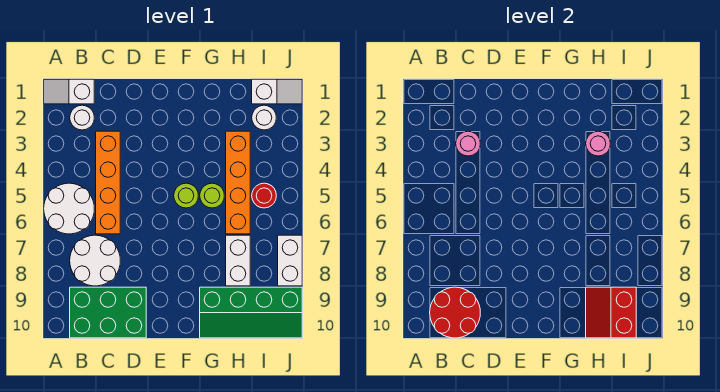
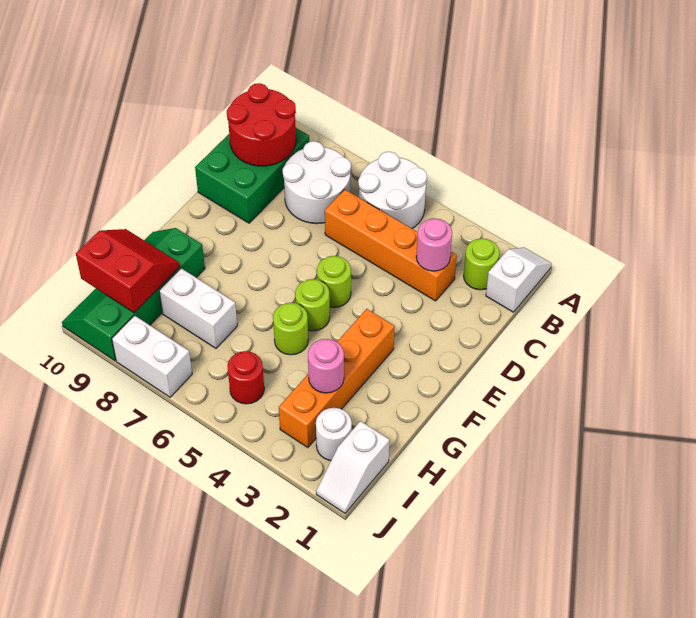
white 1x1 round brick [70,105,94,130] -> lime 1x1 round brick [464,238,499,290]
none -> lime 1x1 round brick [317,256,351,307]
orange 1x4 brick [226,131,250,234] -> orange 1x4 brick turned to [279,309,395,448]

